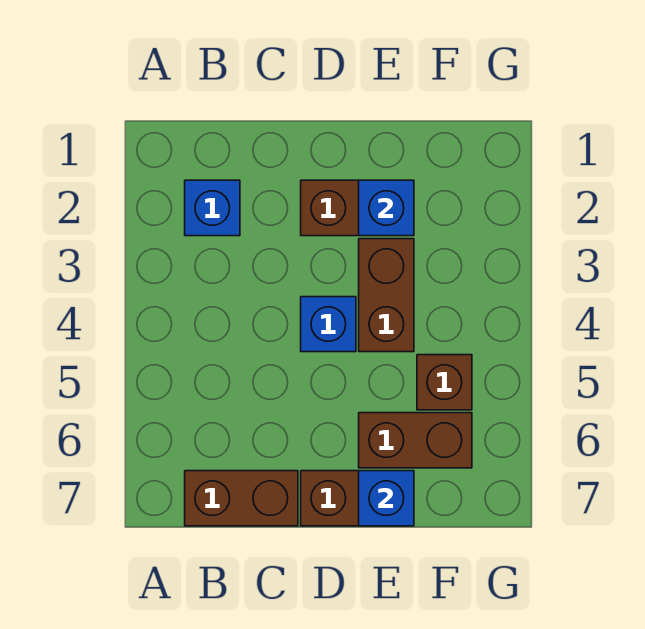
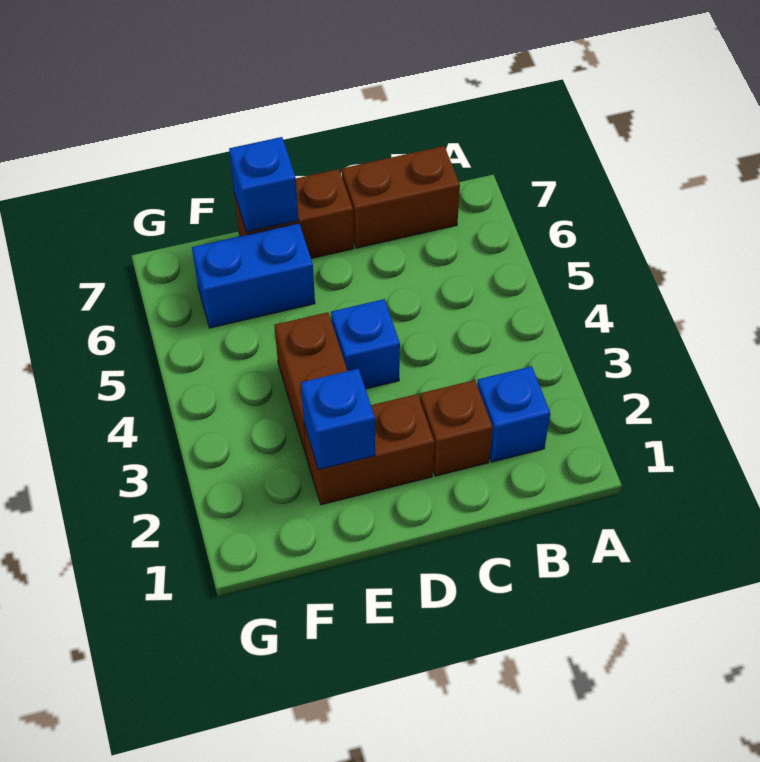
brown 1x2 brick [359,413,472,468] -> blue 1x2 brick [192,223,315,328]
brown 1x1 brick [417,355,472,410] -> brown 1x1 brick moved to [420,380,493,476]

